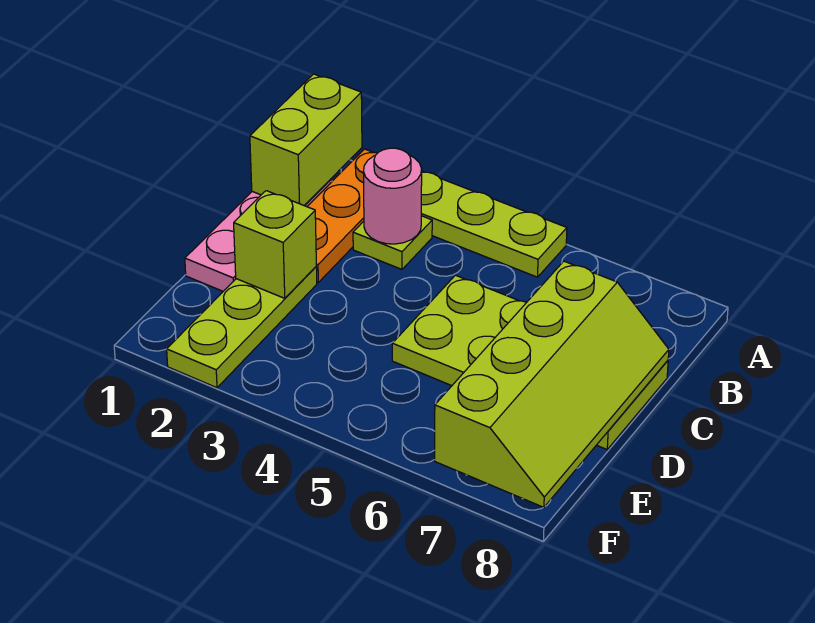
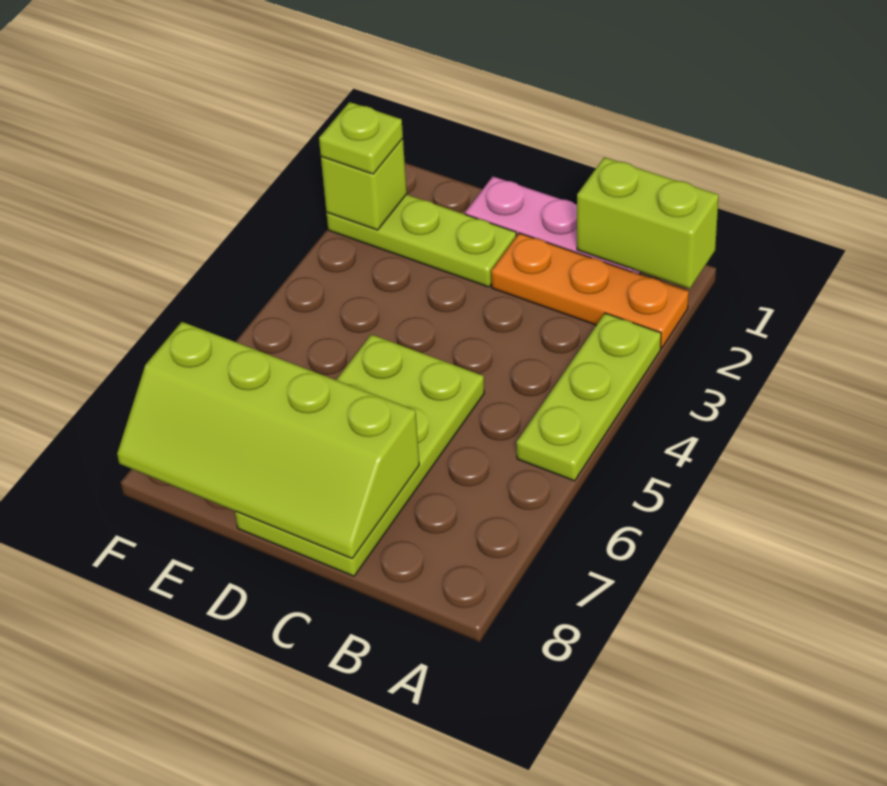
lime 1x1 plate [353,216,432,269] -> lime 1x1 plate moved to [319,102,403,174]
pink 1x1 round brick [363,148,422,244] -> none
lime 1x1 brick [234,191,316,298] -> lime 1x1 brick moved to [321,139,407,230]

